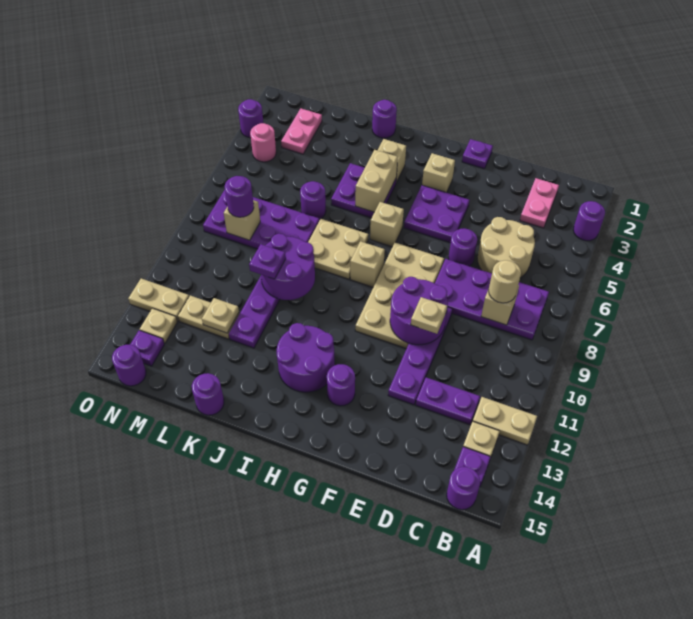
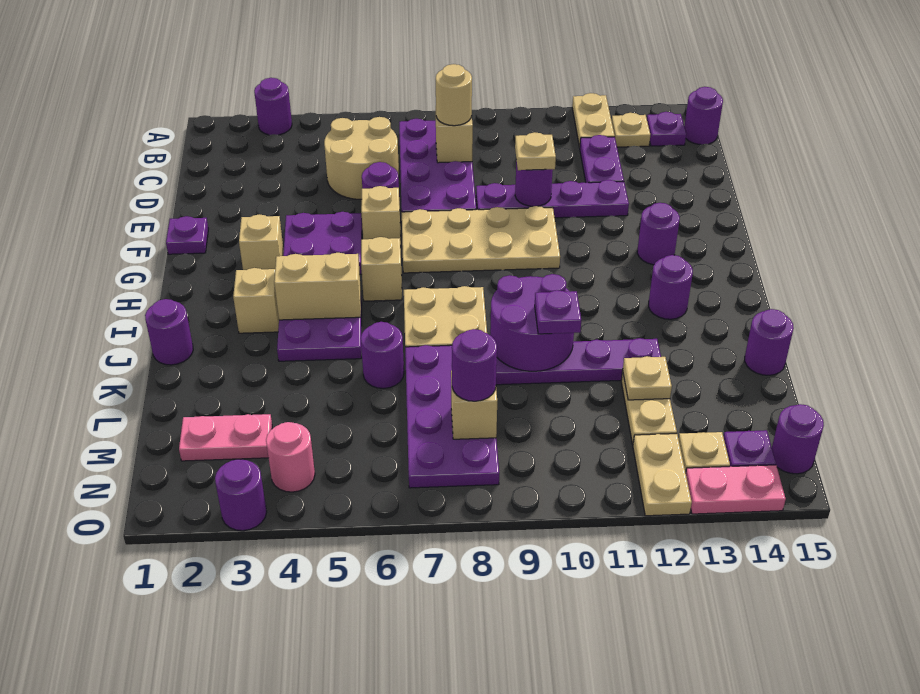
pink 1x2 plate [520,178,559,228] -> pink 1x2 plate moved to [686,465,786,514]
purple 2x2 round brick [390,277,448,345] -> purple 1x1 round brick [515,160,553,206]
tan 1x1 brick [350,241,385,287] -> tan 1x1 brick moved to [361,186,401,247]
purple 2x2 round brick [277,323,335,392] -> purple 1x1 round brick [649,255,693,319]

